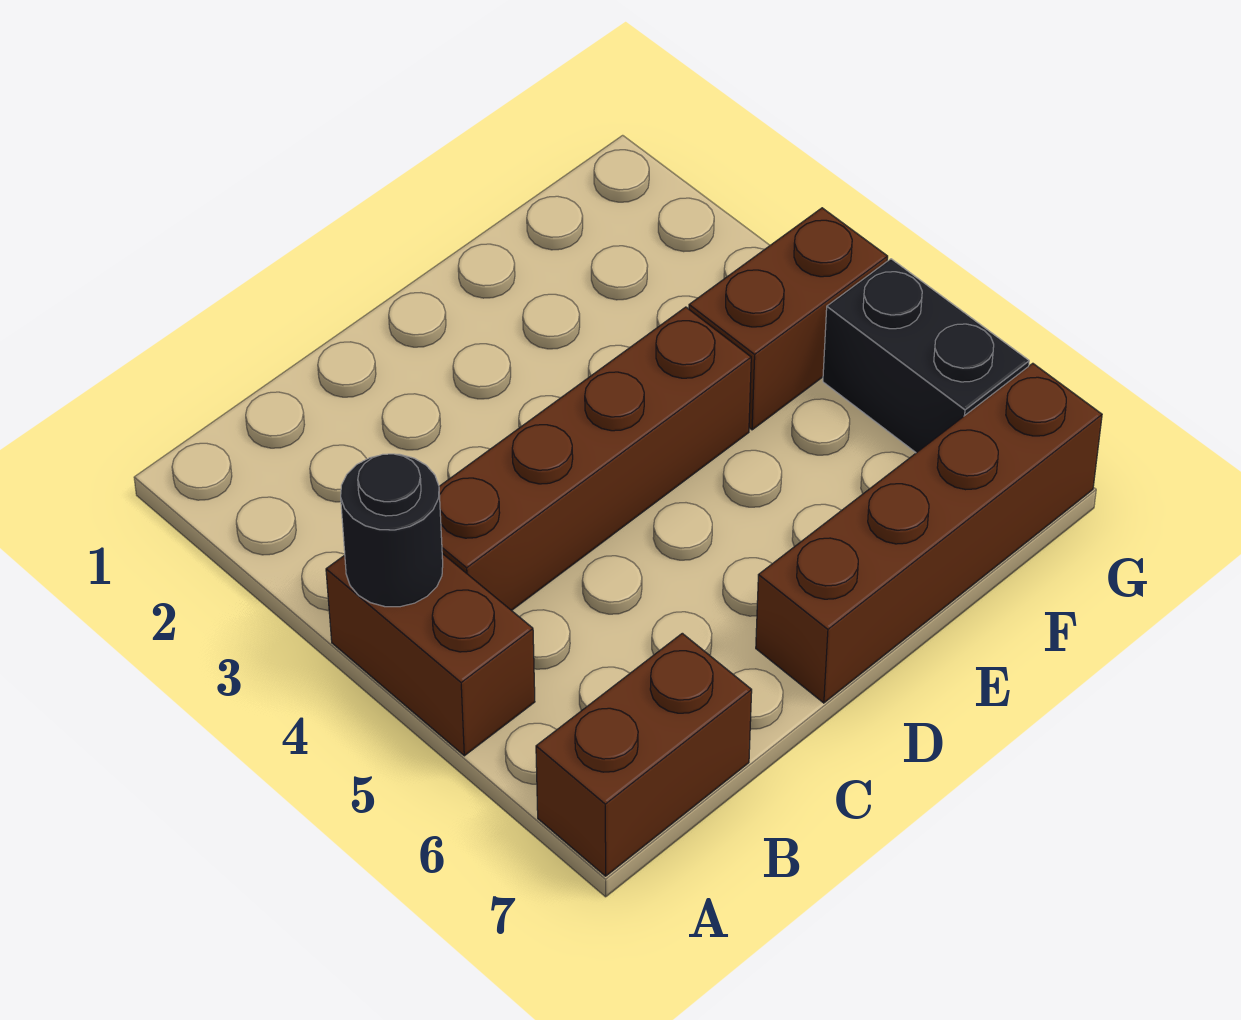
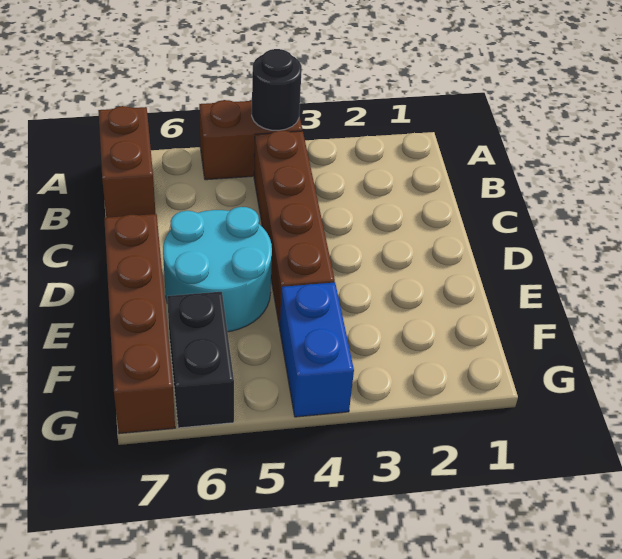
none -> cyan 2x2 round brick [163,207,272,332]
brown 1x2 brick [689,208,888,430] -> blue 1x2 brick [280,282,354,417]
black 1x2 brick [823,259,1029,453] -> black 1x2 brick turned to [167,292,234,428]

